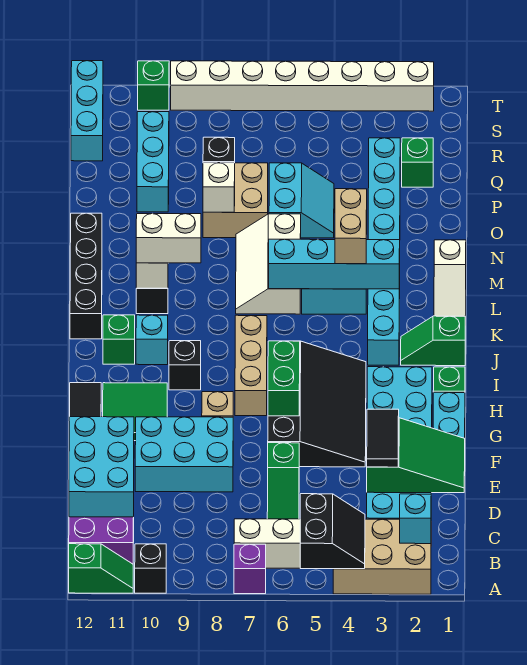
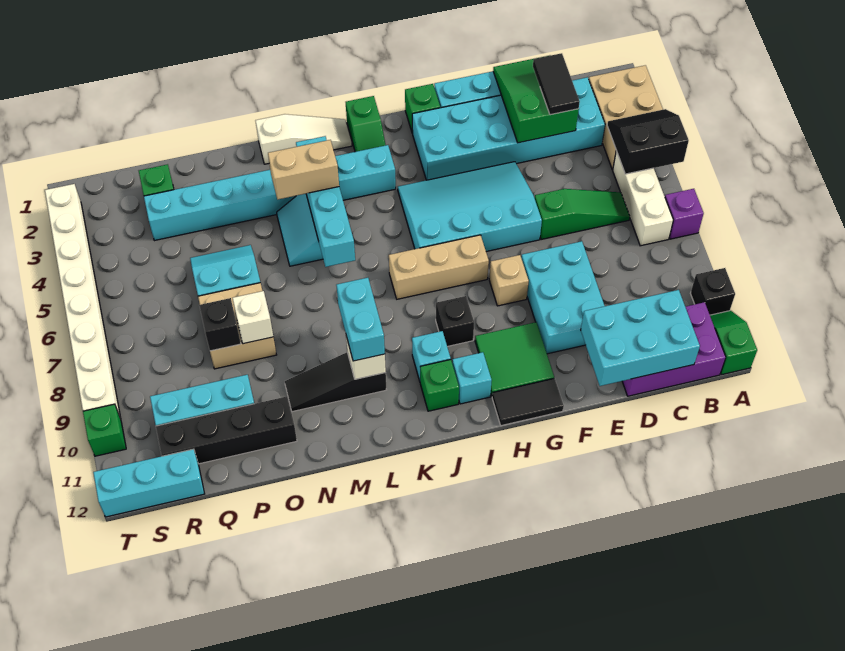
cyan 1x1 brick [400,494,431,544] -> cyan 1x1 brick moved to [452,352,492,404]
black 1x2 tile [367,409,399,467] -> black 1x2 tile turned to [533,53,580,115]
black 3x4 slope [268,341,366,467] -> cyan 3x4 slope [398,162,542,252]
green 1x2 brick [268,341,300,416] -> none
black 1x4 brick [70,213,102,339] -> black 1x4 brick moved to [156,397,297,464]
white 2x3 slope [236,214,301,314] -> none
white 1x2 brick [136,214,201,263] -> cyan 1x2 brick [336,278,385,361]

